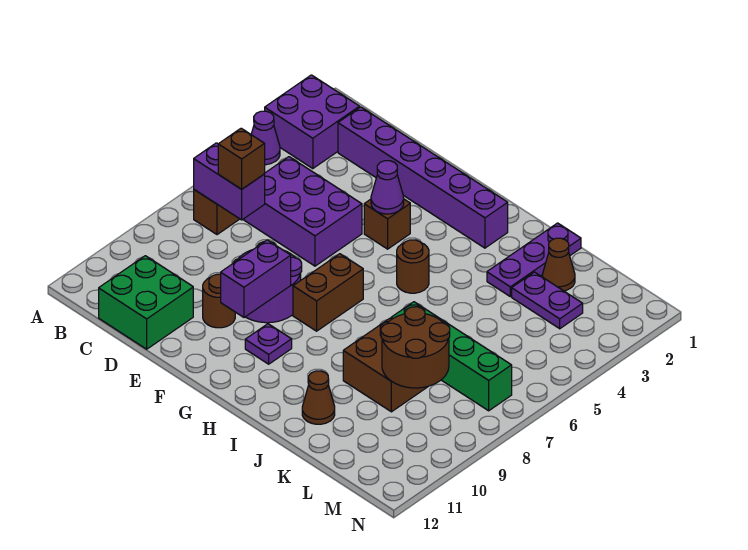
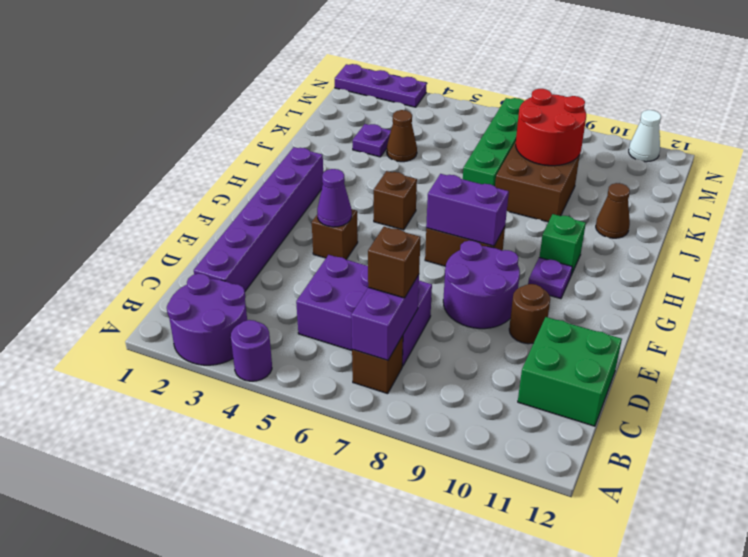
purple 2x2 brick [265,75,360,169] -> purple 2x2 round brick [167,274,247,365]
purple 1x1 cone [251,111,280,165] -> purple 1x1 round brick [231,320,272,381]
purple 2x3 brick [243,157,362,266] -> purple 2x3 brick turned to [296,255,432,366]
purple 1x2 brick [221,240,291,317] -> purple 1x2 brick moved to [426,174,509,246]
brown 1x1 round brick [397,240,429,293] -> brown 1x1 brick [374,171,417,230]
none -> green 1x1 brick [539,214,586,275]
purple 1x3 plate [487,223,581,297] -> purple 1x3 plate moved to [335,64,427,107]
brown 1x1 cone [542,238,575,291] -> brown 1x1 cone moved to [387,110,417,162]
purple 1x2 plate [512,272,583,329] -> purple 1x1 plate [353,124,391,157]
brown 2x2 round brick [381,307,450,388] -> red 2x2 round brick [516,89,586,166]
none -> white 1x1 cone [629,110,661,162]

